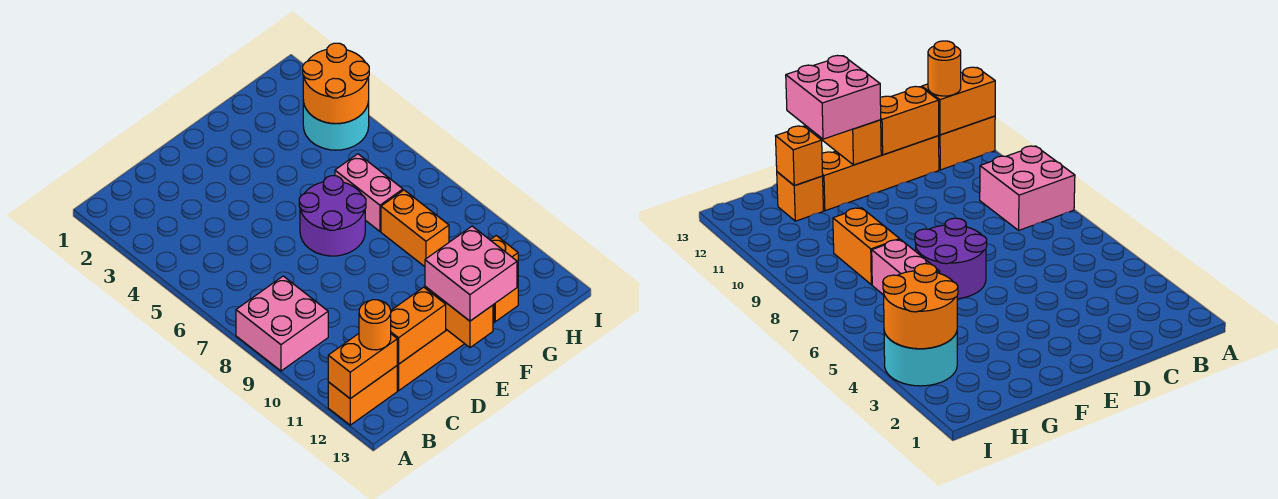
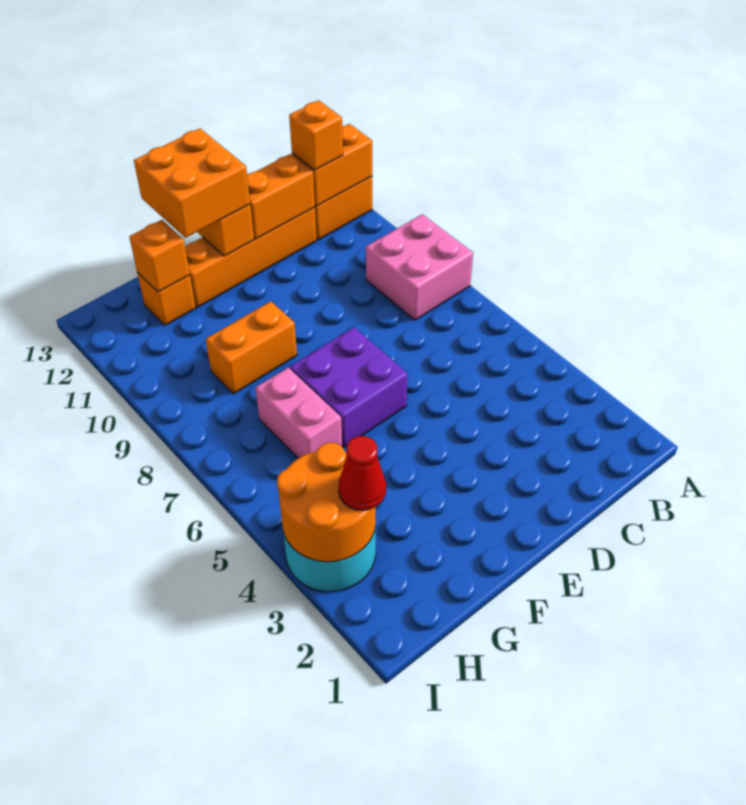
orange 1x1 round brick [359,300,391,350] -> orange 1x1 brick [289,100,343,170]
purple 2x2 round brick [299,176,366,256] -> purple 2x2 brick [290,327,408,448]
pink 2x2 brick [425,226,517,321] -> orange 2x2 brick [134,129,250,238]
orange 1x2 brick [381,190,449,267] -> orange 1x2 brick turned to [206,301,297,394]
none -> red 1x1 cone [339,436,386,510]

